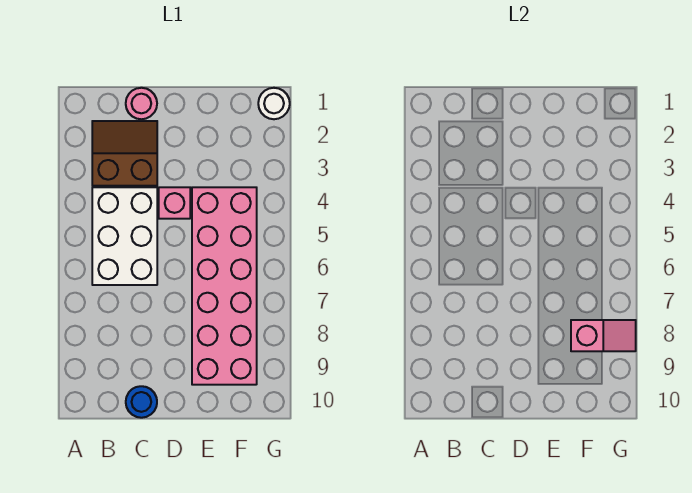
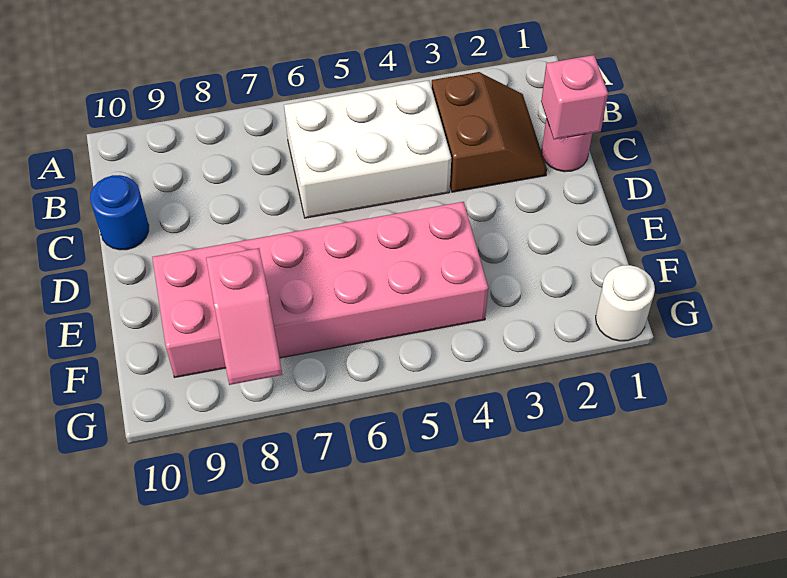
pink 1x1 brick [159,187,190,219] -> pink 1x1 brick moved to [541,55,608,139]

